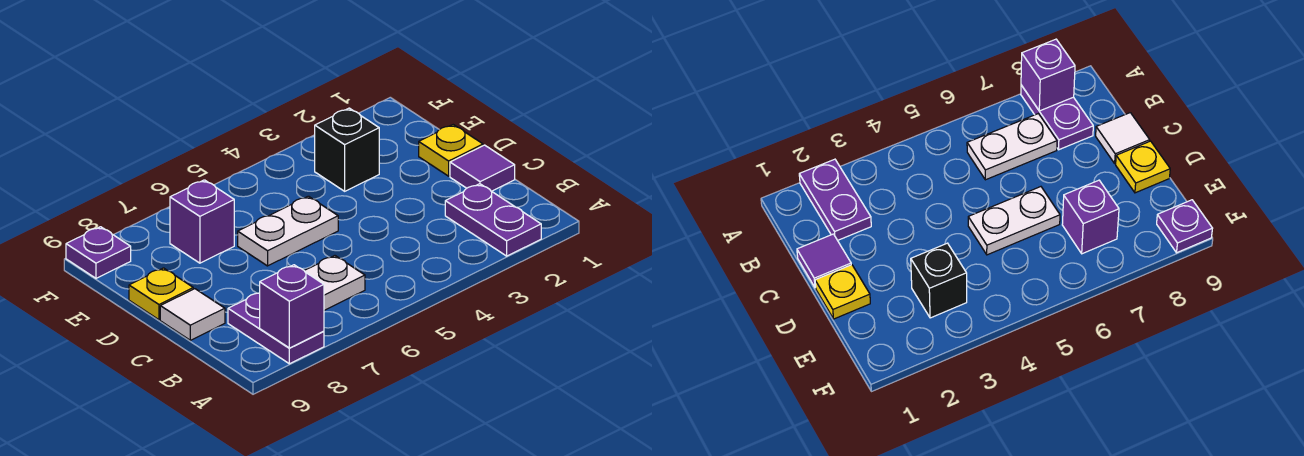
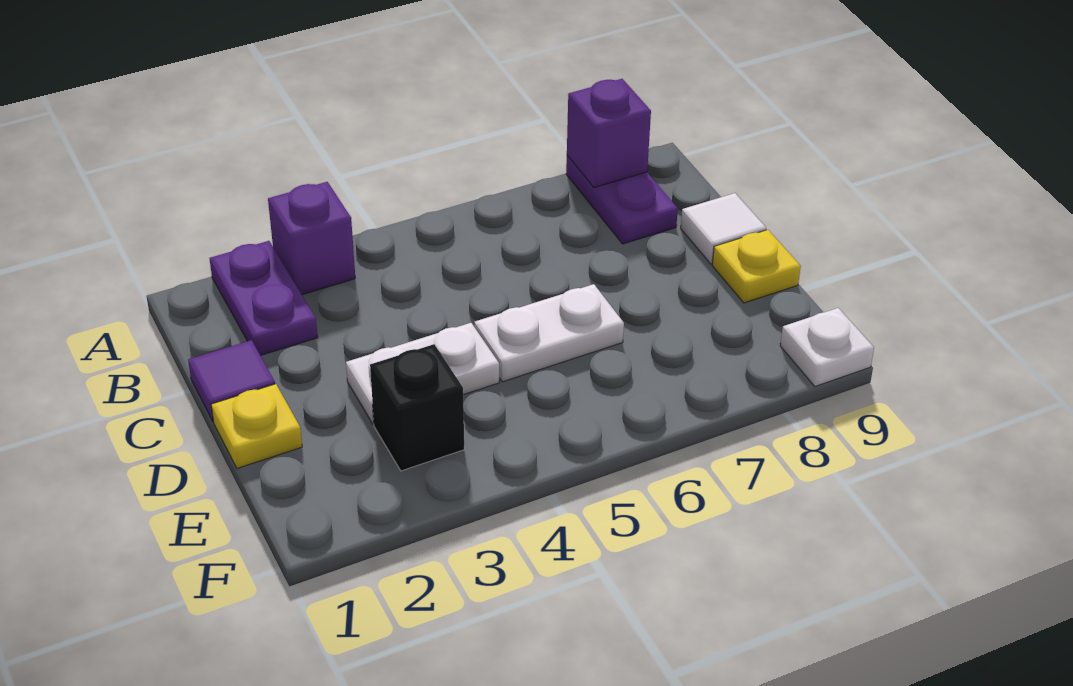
white 1x2 plate [304,256,365,310] -> white 1x2 plate moved to [346,323,499,424]
purple 1x1 brick [170,180,234,263] -> purple 1x1 brick moved to [268,182,355,295]
purple 1x1 plate [66,227,131,278] -> white 1x1 plate [780,308,874,386]

